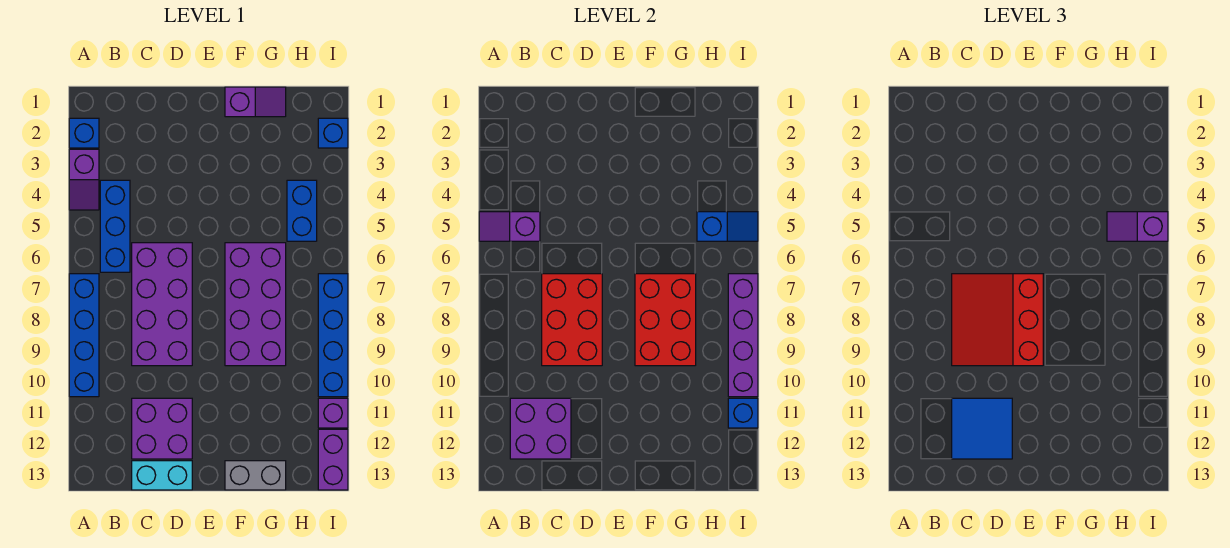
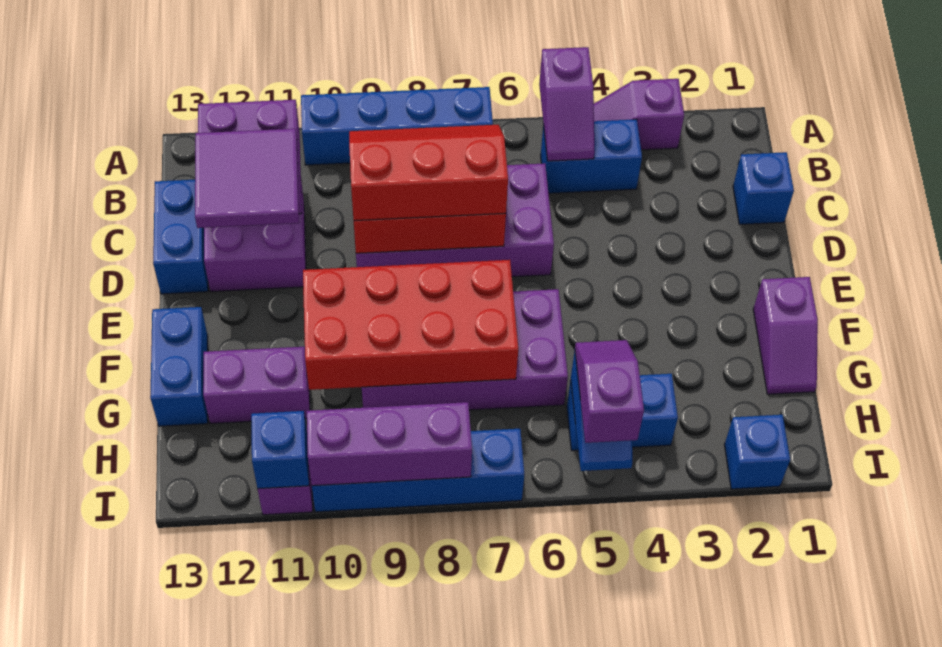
blue 1x1 brick [69,118,99,148] -> blue 1x1 brick moved to [733,152,794,224]
purple 1x2 slope [479,212,540,241] -> purple 1x2 slope turned to [539,47,595,161]
blue 1x3 brick [100,180,130,272] -> blue 1x2 brick [541,119,642,193]
red 3x3 slope [952,274,1043,366] -> red 2x3 slope [349,125,508,221]
blue 2x2 tile [952,398,1012,459] -> purple 2x2 tile [195,129,299,228]
cyan 1x2 brick [132,461,192,490] -> blue 1x2 brick [153,180,208,294]
red 2x3 brick [635,274,696,366] -> red 2x4 brick [303,260,518,390]
grey 1x2 brick [225,461,286,490] -> blue 1x2 brick [150,307,208,426]
purple 1x4 brick [728,274,758,397] -> purple 1x3 brick [307,402,472,486]
purple 1x2 brick [318,429,348,490] -> purple 1x2 brick moved to [203,347,310,424]

